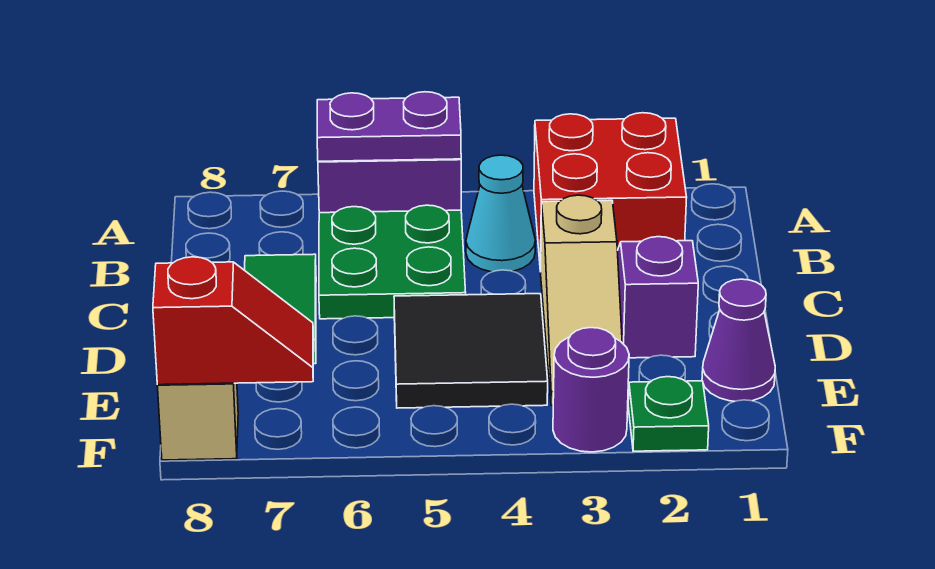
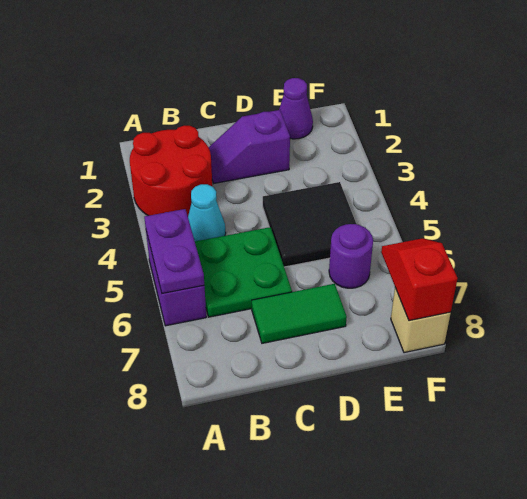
red 2x2 brick [534,113,687,272] -> red 2x2 round brick [130,126,212,216]
tan 1x3 slope [541,195,622,405] -> none
green 1x1 plate [628,377,709,451] -> none
purple 1x1 round brick [553,328,629,452] -> purple 1x1 round brick moved to [329,224,373,288]

